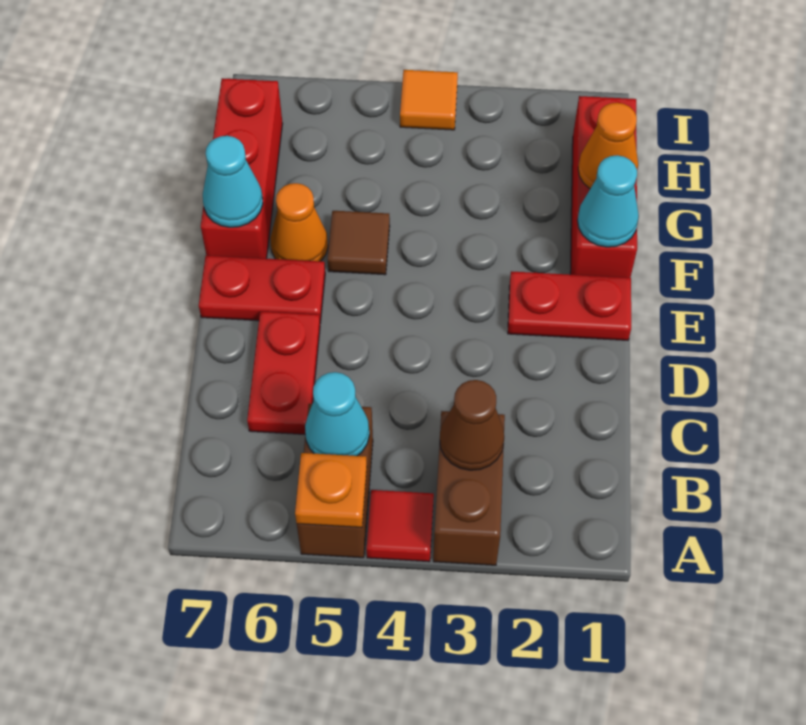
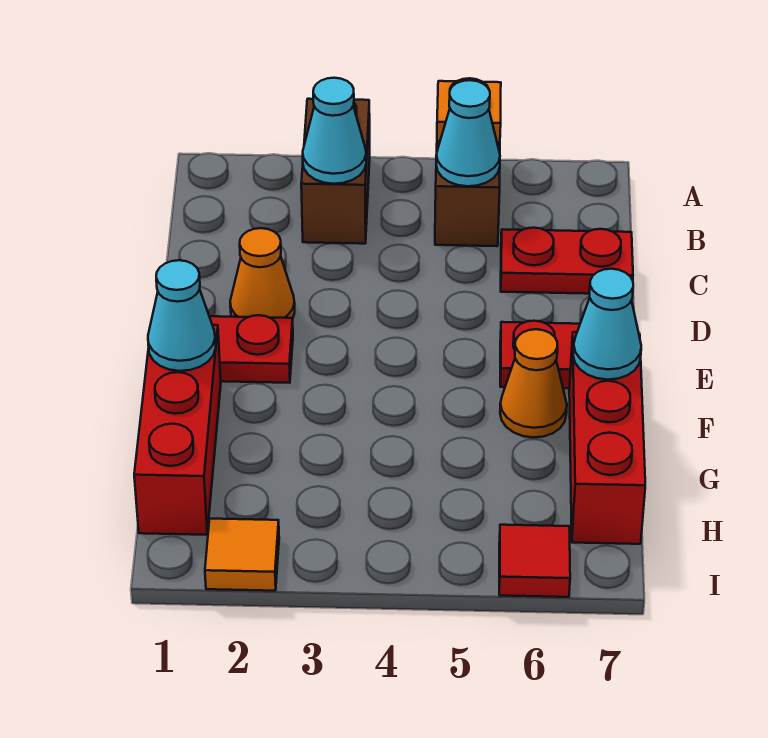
red 1x1 tile [367,490,434,562] -> red 1x1 tile moved to [499,525,570,597]
brown 1x1 cone [440,380,504,470] -> cyan 1x1 cone [303,78,366,184]
red 1x2 plate [247,312,320,434] -> red 1x2 plate turned to [501,228,633,294]
brown 1x1 tile [328,211,390,275] -> none
orange 1x1 cone [578,103,638,189] -> orange 1x1 cone moved to [230,228,295,318]
orange 1x1 tile [400,70,458,130] -> orange 1x1 tile moved to [205,519,279,591]

